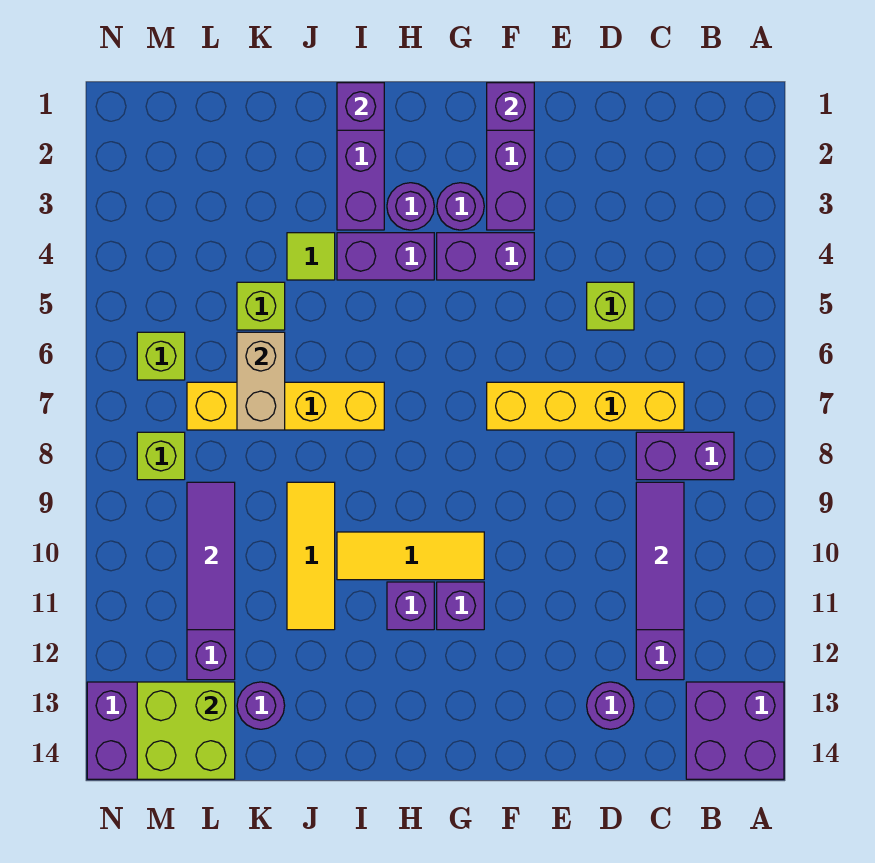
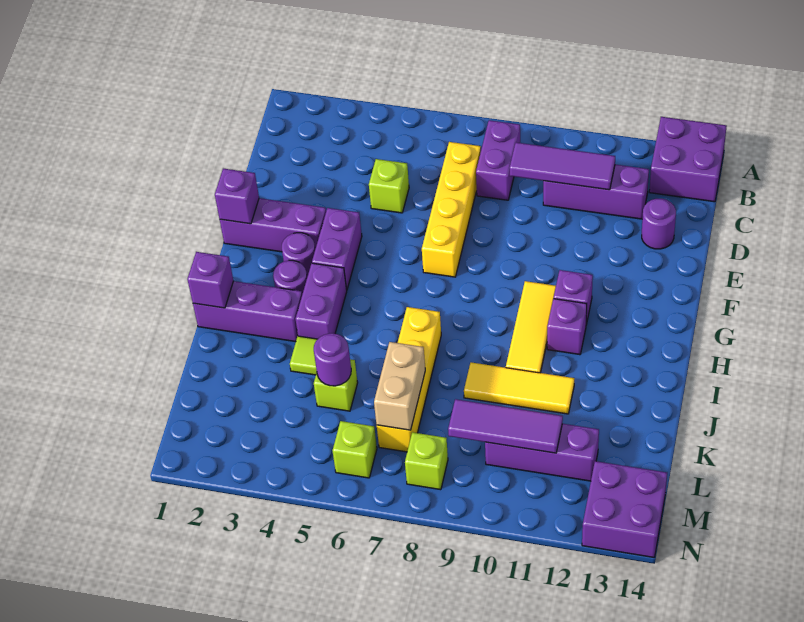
tan 1x2 brick [237,332,285,430] -> tan 1x2 brick turned to [374,342,425,430]
purple 1x1 round brick [237,682,285,729] -> purple 1x1 round brick moved to [314,333,351,386]
lime 2x2 brick [137,682,235,779] -> none

